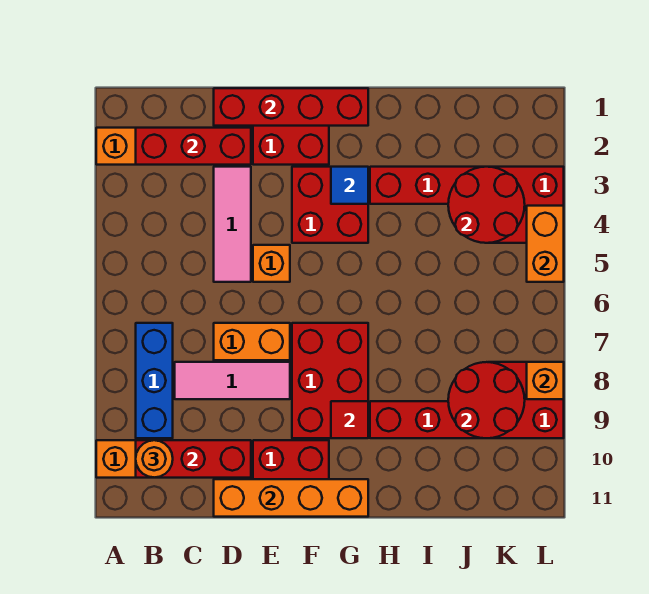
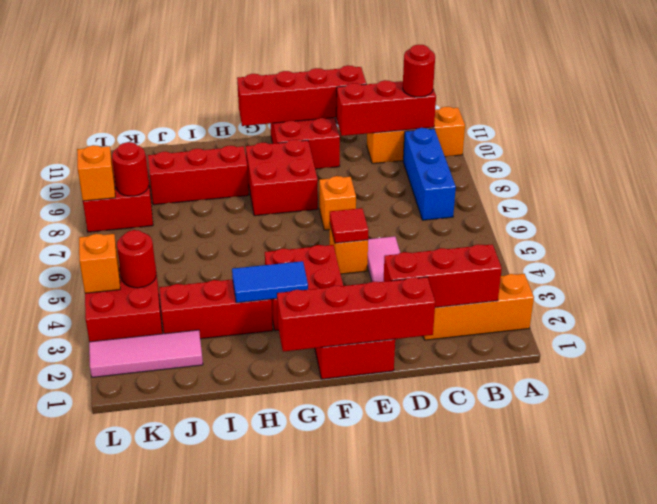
orange 1x1 round brick [136,440,173,478] -> red 1x1 round brick [403,45,435,97]
pink 1x3 tile [175,362,290,399] -> pink 1x3 tile moved to [89,330,203,377]
orange 1x2 brick [214,323,290,360] -> orange 1x1 brick [319,176,356,230]
orange 1x4 brick [214,479,368,517] -> red 1x4 brick [237,65,366,126]
red 2x3 brick [292,323,368,438] -> red 2x2 brick [246,140,318,216]
blue 1x1 tile [331,167,368,204] -> blue 1x2 tile [232,261,308,303]
red 1x1 tile [331,401,368,438] -> red 1x1 tile moved to [330,208,368,243]
red 2x2 round brick [448,167,525,243] -> red 1x1 round brick [117,230,156,288]
red 2x2 round brick [448,362,525,438] -> red 1x1 round brick [112,142,149,196]
orange 1x2 brick [527,206,564,282] -> orange 1x1 brick [79,234,120,293]

